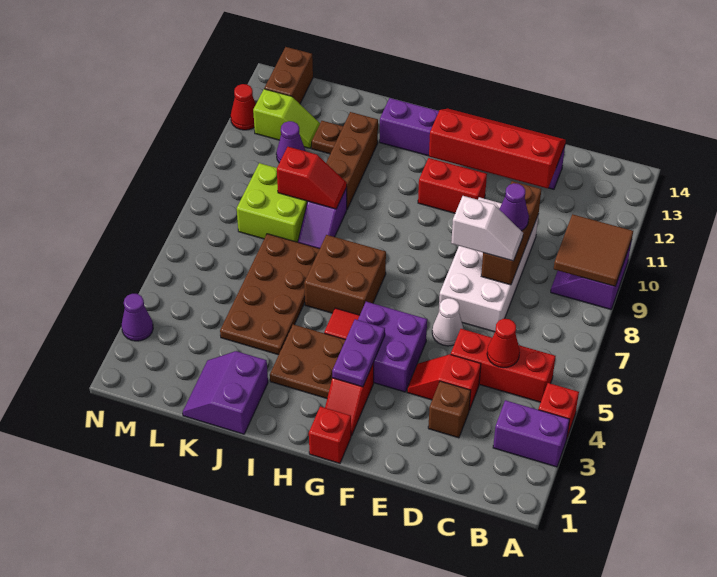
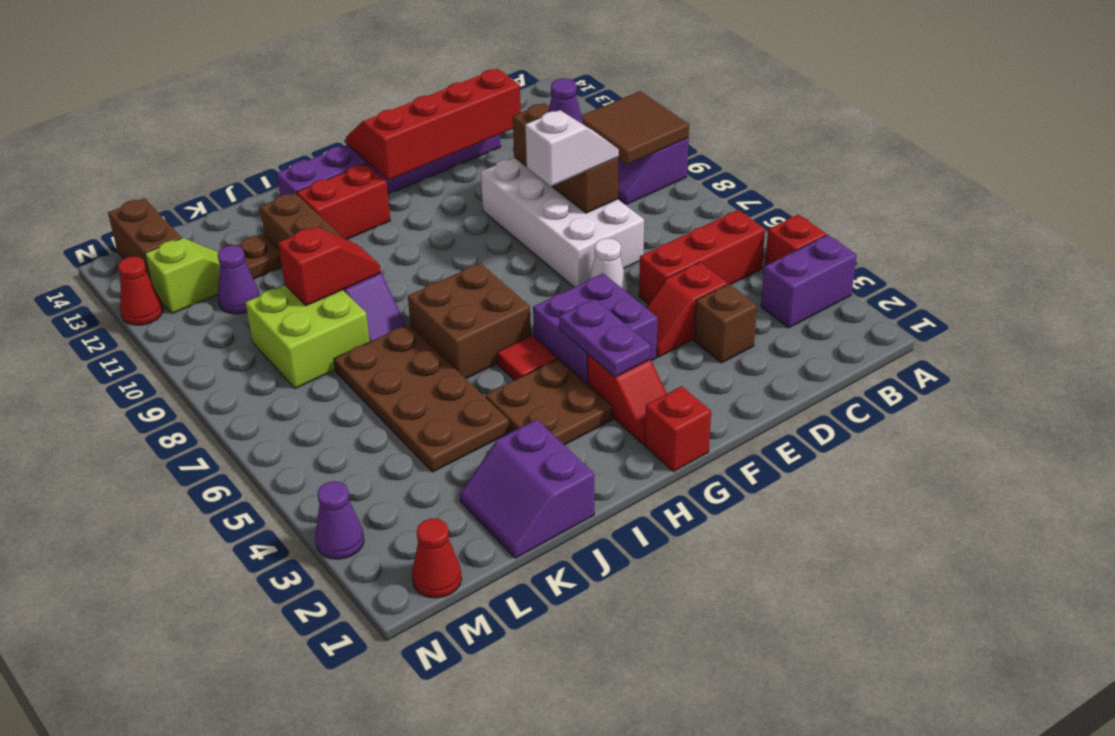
red 1x1 cone [487,319,520,368] -> red 1x1 cone moved to [412,518,462,598]
red 1x2 brick [418,158,487,213] -> red 1x2 brick moved to [297,164,390,240]

